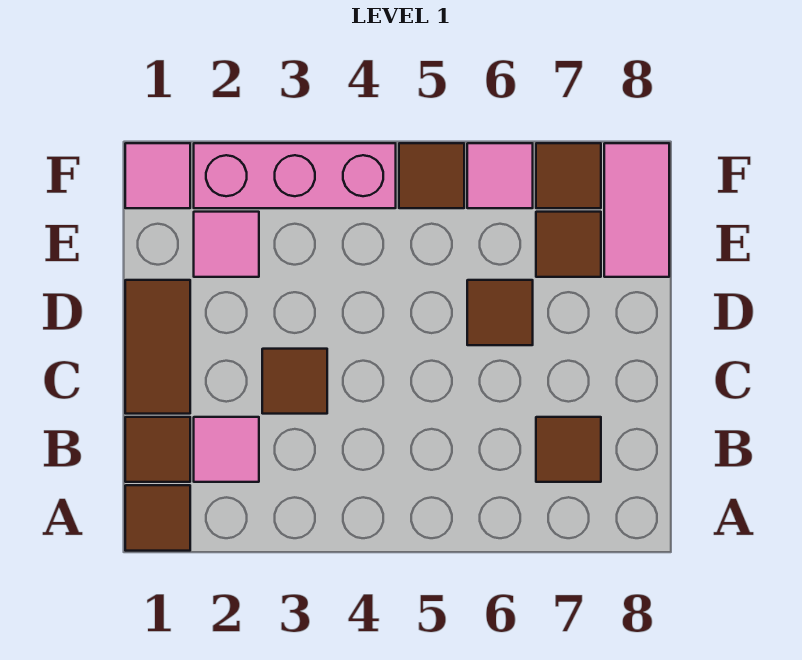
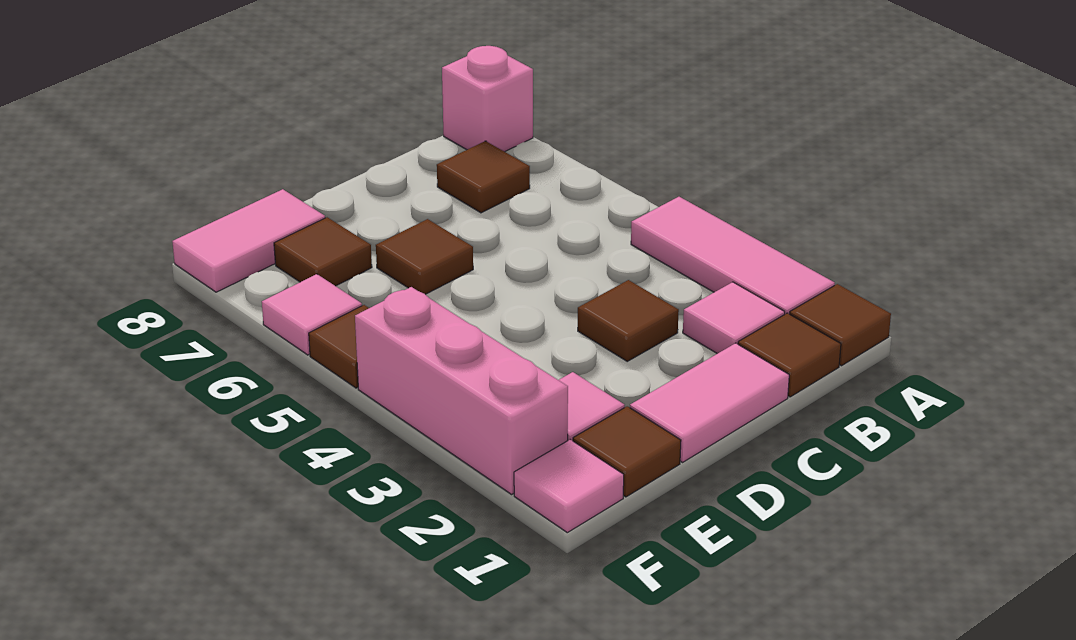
none -> pink 1x3 tile [631,197,835,314]
none -> pink 1x1 brick [442,46,533,152]
brown 1x2 tile [125,280,190,414] -> pink 1x2 tile [630,343,789,462]
brown 1x1 tile [536,143,601,208] -> brown 1x1 tile moved to [573,406,681,497]

